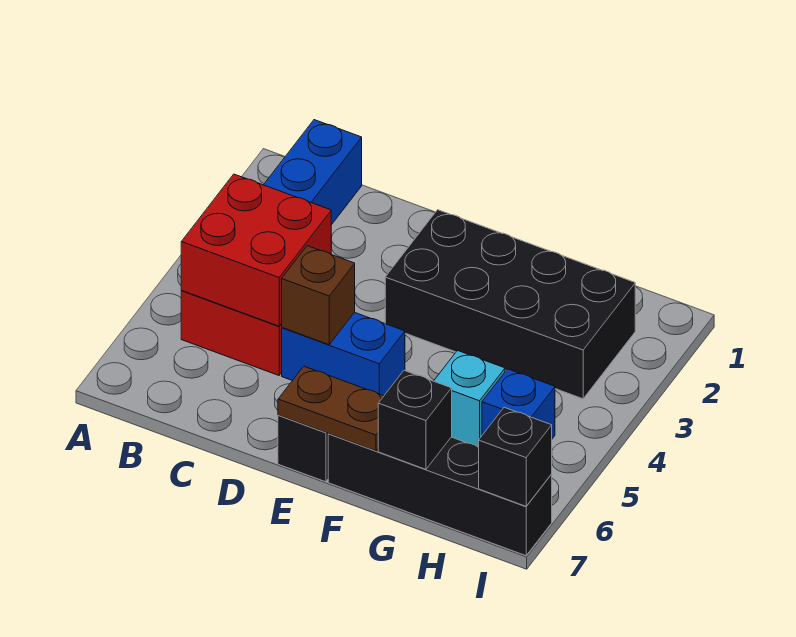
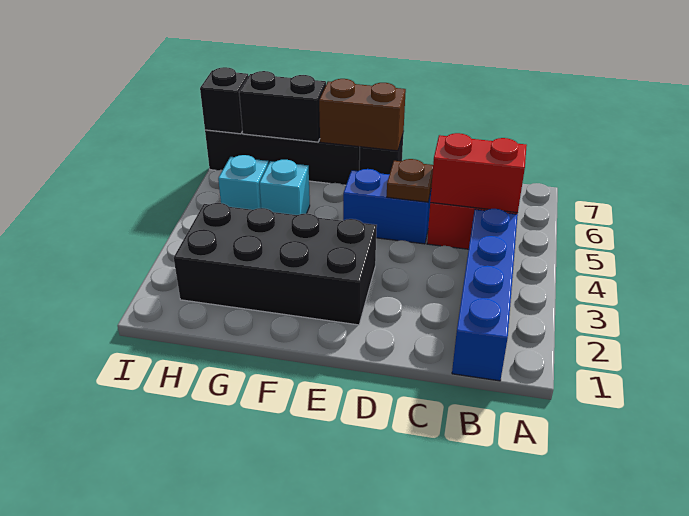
red 2x2 brick [181,174,331,326] -> red 1x2 brick [430,133,527,213]
brown 1x1 brick [282,246,355,345] -> brown 1x1 plate [387,159,433,202]
brown 1x2 plate [278,366,384,451] -> brown 1x2 brick [319,79,406,151]
black 1x1 brick [378,370,452,469] -> black 1x2 brick [239,71,326,142]
blue 1x1 brick [482,369,555,439] -> cyan 1x1 brick [218,155,268,210]

